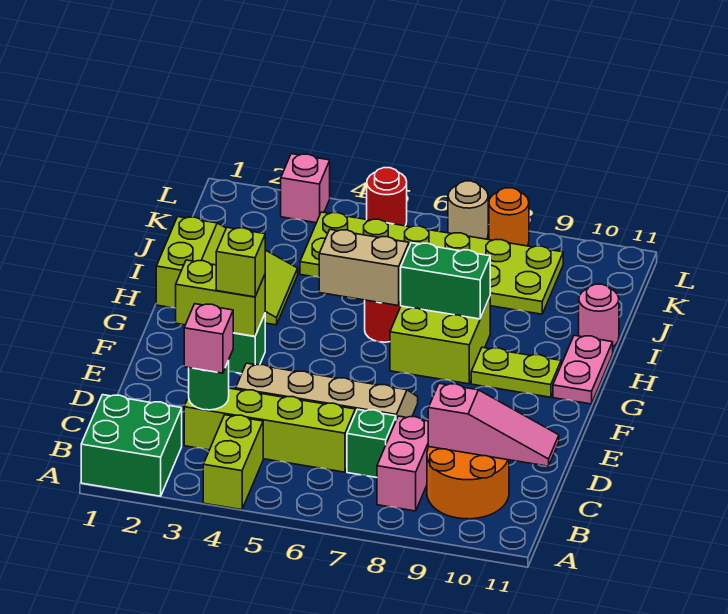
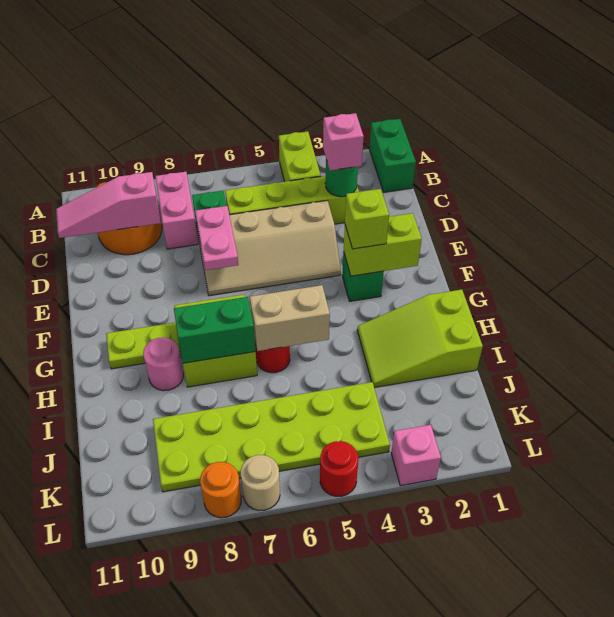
green 2x2 brick [81,395,182,496] -> green 1x2 brick [369,119,416,192]
pink 1x2 plate [553,335,613,404] -> pink 1x2 plate moved to [195,206,238,270]
pink 1x1 round brick [579,284,619,346] -> pink 1x1 round brick moved to [143,337,183,391]

